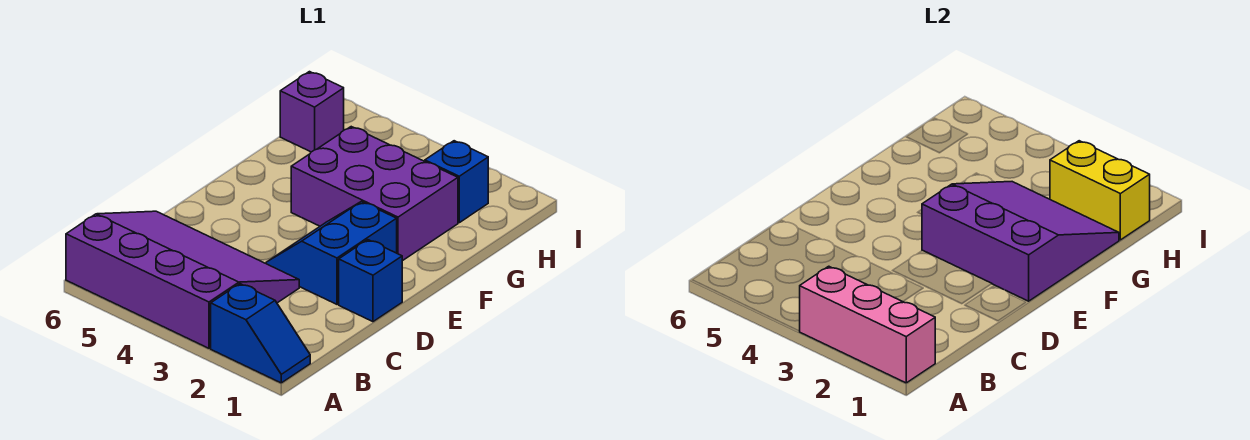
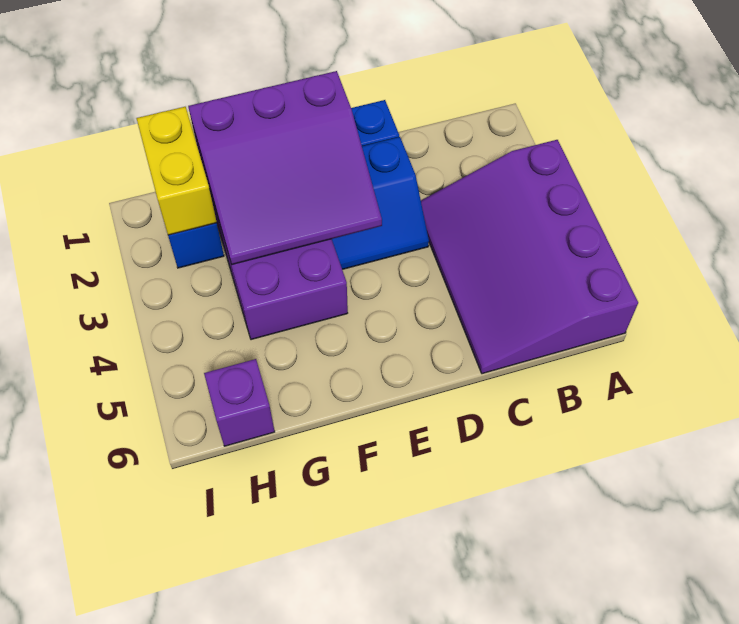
blue 1x2 slope [211,284,310,383] -> none
pink 1x3 brick [800,266,935,383] -> none
purple 3x3 slope [922,182,1119,301] -> purple 3x3 slope turned to [188,71,382,264]

